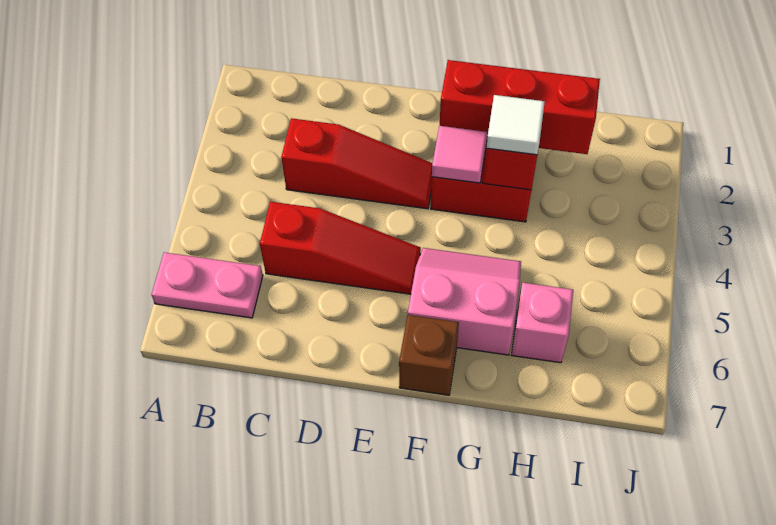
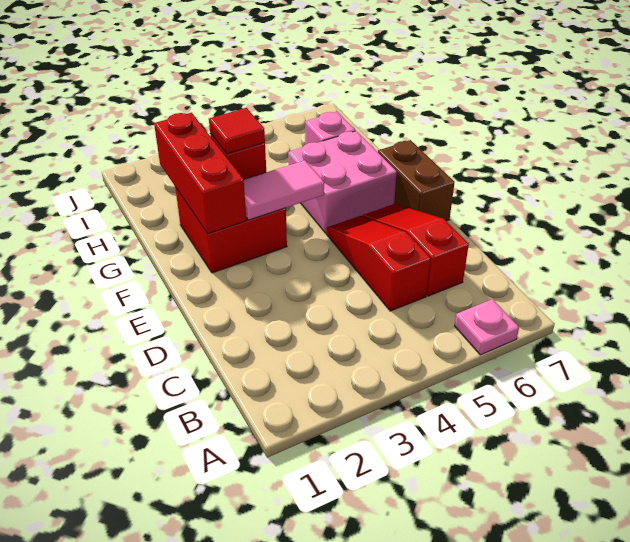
pink 1x2 plate [152,252,263,318] -> pink 1x1 plate [455,299,519,355]
red 1x3 slope [281,118,433,209] -> red 1x3 slope moved to [362,204,469,296]
pink 1x1 tile [432,126,487,183] -> pink 1x2 tile [244,160,324,220]
pink 2x2 slope [408,248,521,355] -> pink 2x2 brick [288,131,397,233]
brown 1x1 brick [399,315,459,395] -> brown 1x2 brick [378,140,455,221]
white 1x1 tile [486,95,545,155] -> red 1x1 tile [209,108,265,154]

